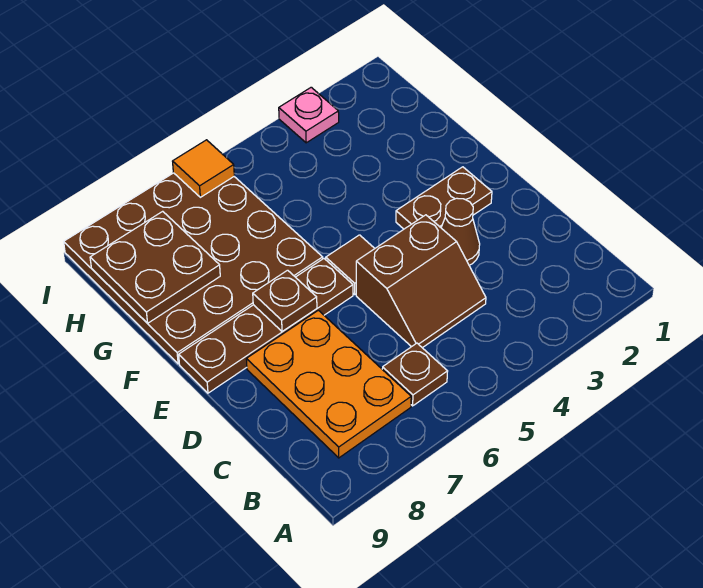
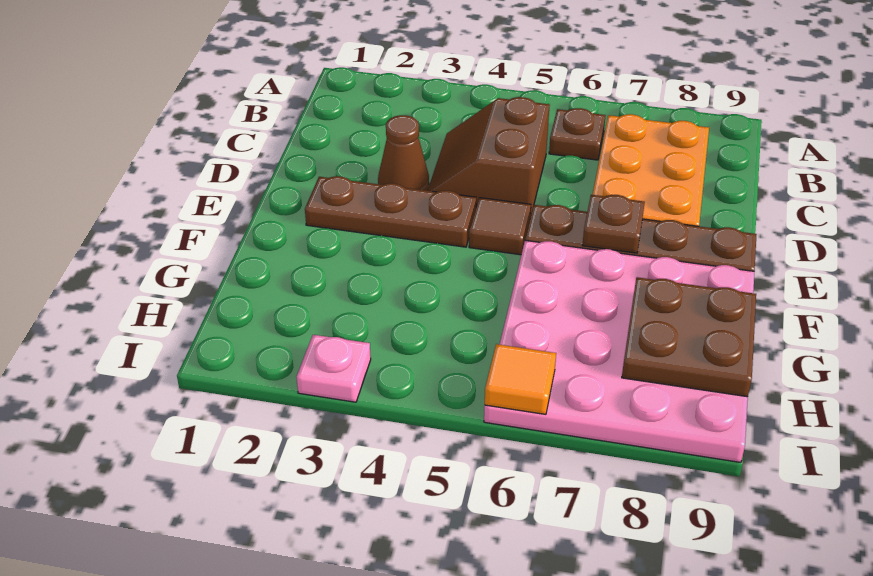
brown 2x2 slope [356,215,486,348] -> brown 2x2 slope turned to [427,97,550,218]
brown 1x2 plate [396,167,492,229] -> brown 1x3 plate [305,176,476,247]
brown 4x4 plate [64,173,323,364] -> pink 4x4 plate [484,240,755,462]

